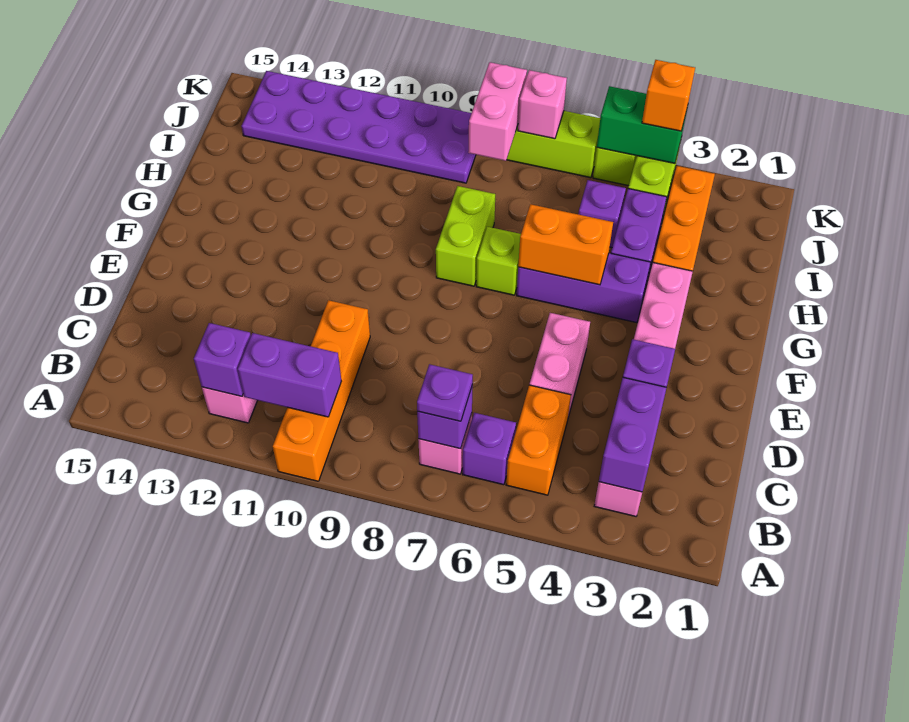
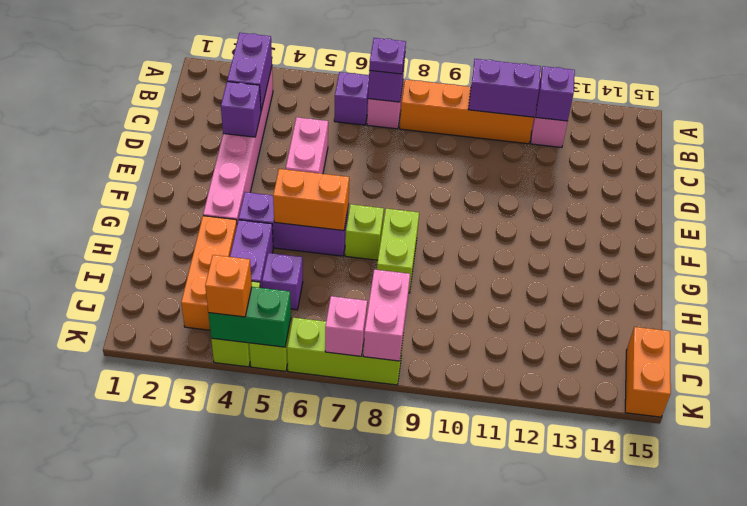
orange 1x4 brick [273,300,370,481] -> orange 1x4 brick turned to [400,80,534,144]
orange 1x2 brick [506,385,571,495] -> orange 1x2 brick moved to [625,327,671,417]
purple 2x6 plate [242,71,476,183] -> none

